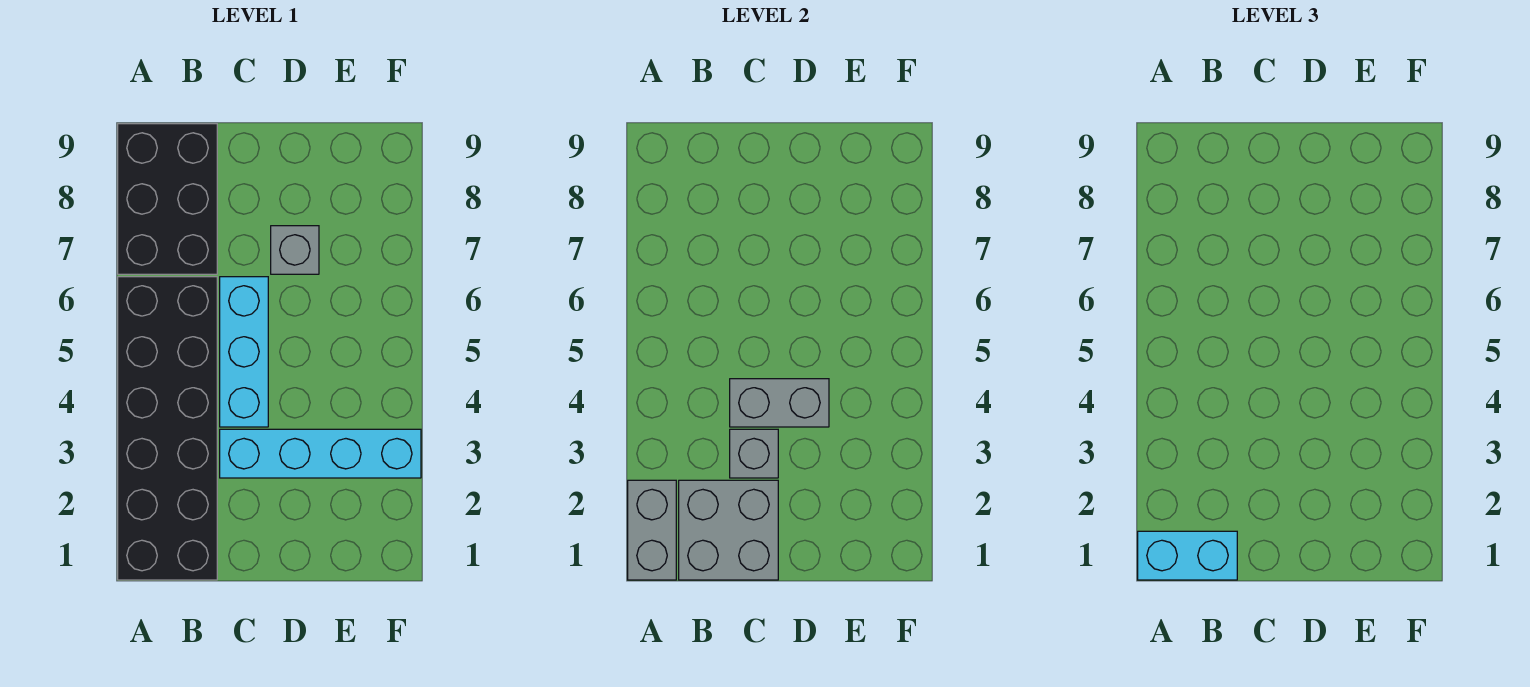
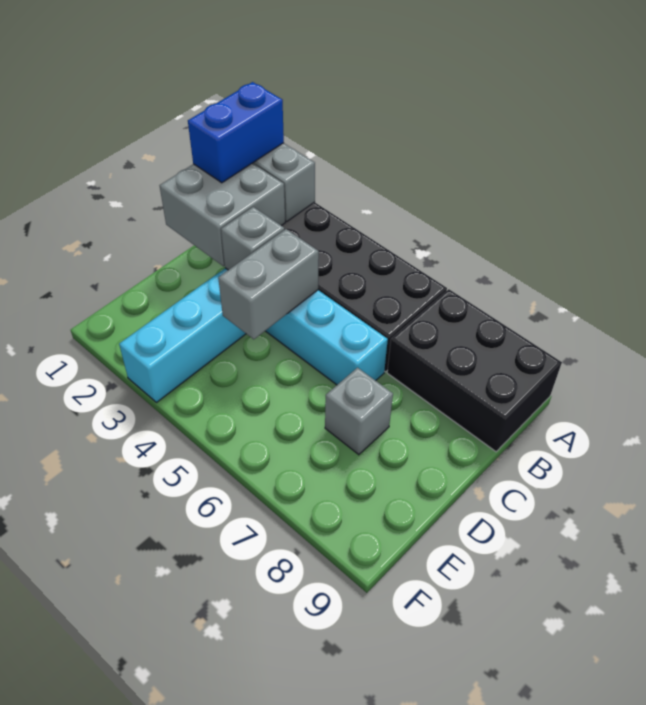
cyan 1x2 brick [1138,531,1237,580] -> blue 1x2 brick [188,82,284,183]

